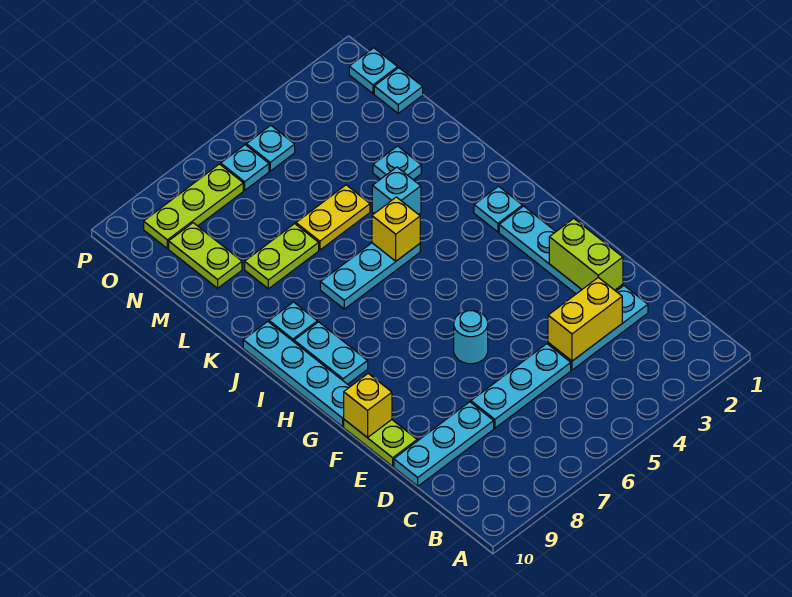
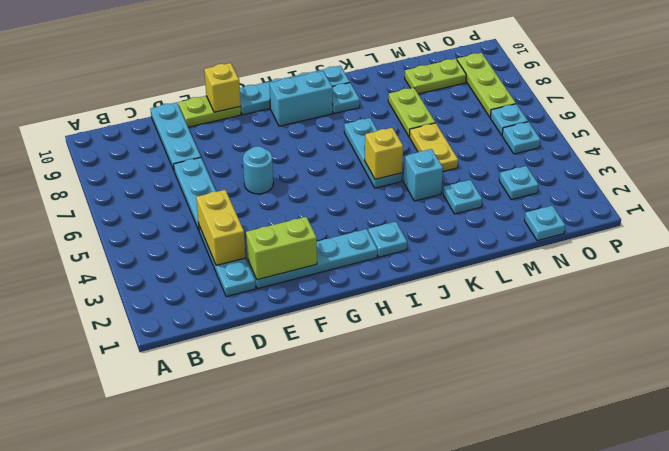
cyan 1x2 plate [294,322,368,384] -> cyan 1x2 brick [269,71,333,126]
cyan 1x1 plate [349,48,398,94] -> cyan 1x1 plate moved to [499,166,539,200]

